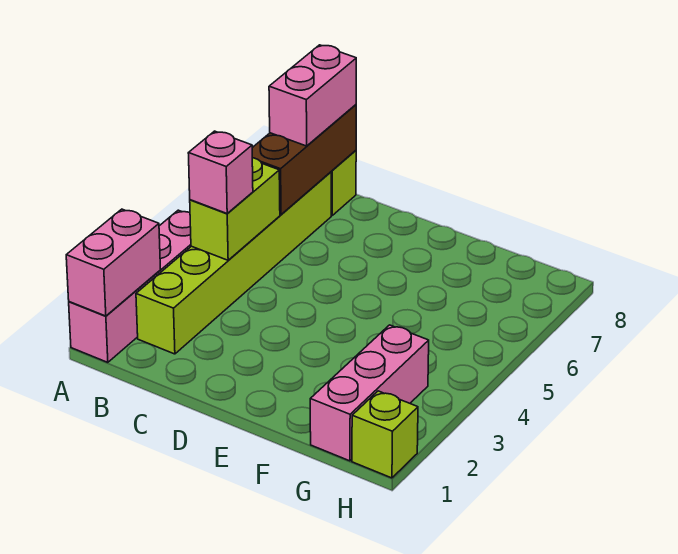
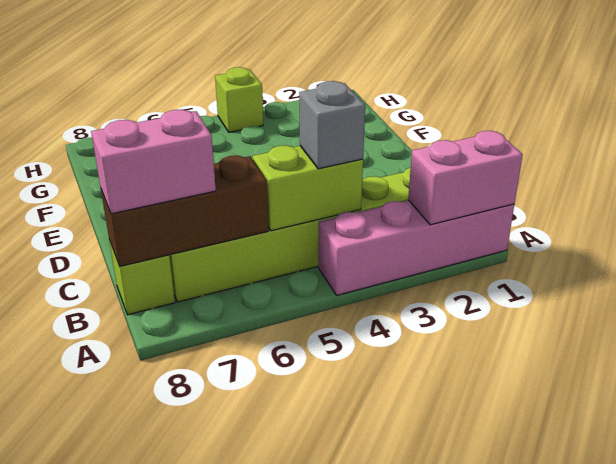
pink 1x1 brick [188,131,253,214] -> grey 1x1 brick [299,81,365,169]
pink 1x3 brick [310,325,429,461] -> none
lime 1x1 brick [352,391,418,478] -> lime 1x1 brick moved to [215,67,263,132]

